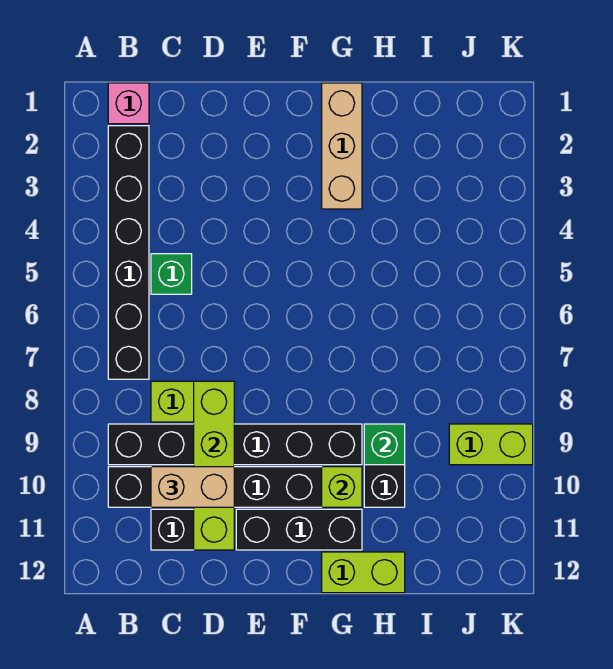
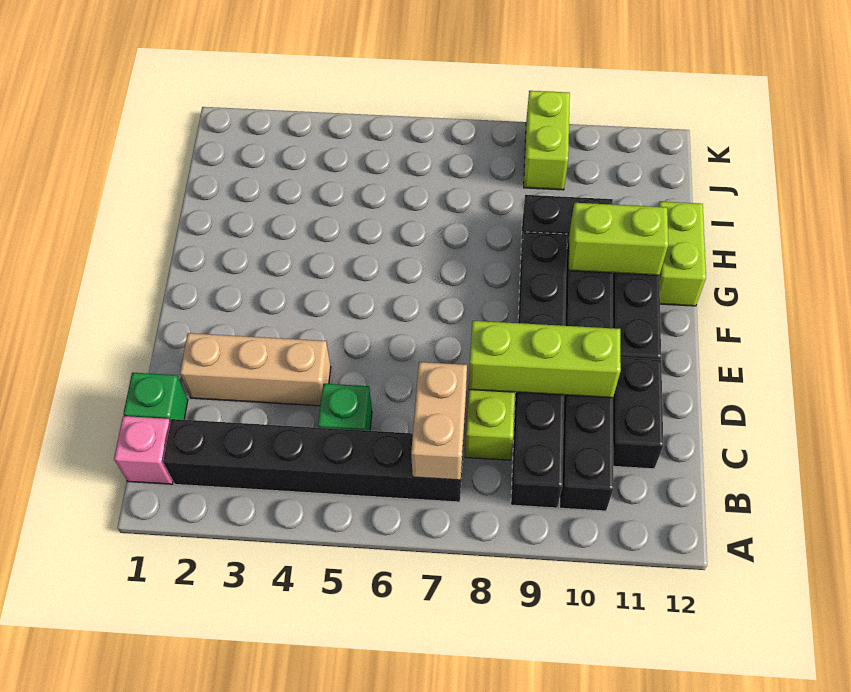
tan 1x2 brick [151,467,234,507] -> tan 1x2 brick moved to [411,362,467,480]
lime 1x4 brick [194,381,234,550] -> lime 1x3 brick [469,321,621,398]
tan 1x3 brick [322,83,362,209] -> tan 1x3 brick moved to [180,333,331,406]
lime 1x1 brick [322,467,362,507] -> lime 1x2 brick [569,203,668,275]
green 1x1 brick [364,424,405,465] -> green 1x1 brick moved to [123,373,188,422]

